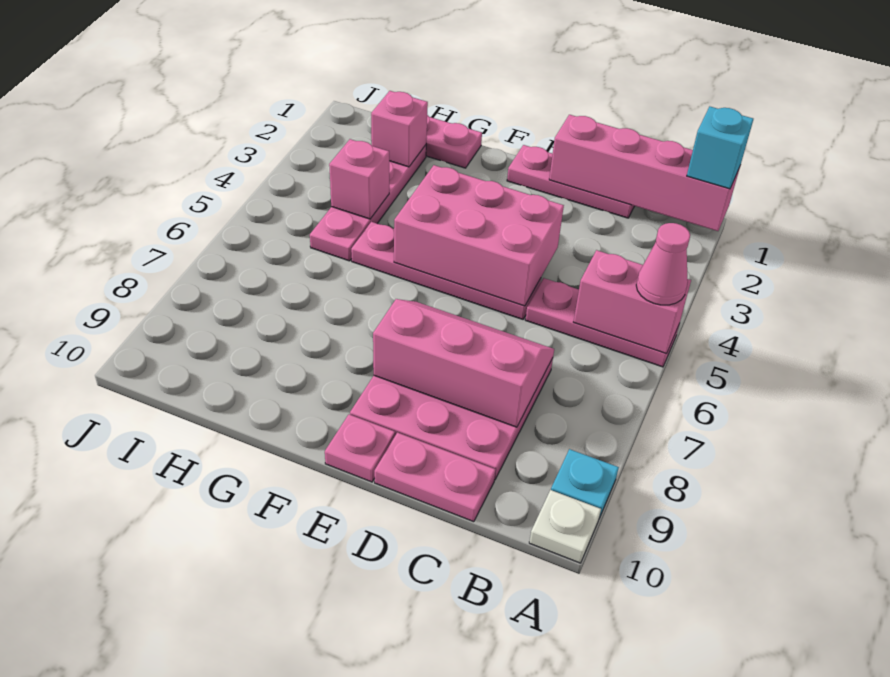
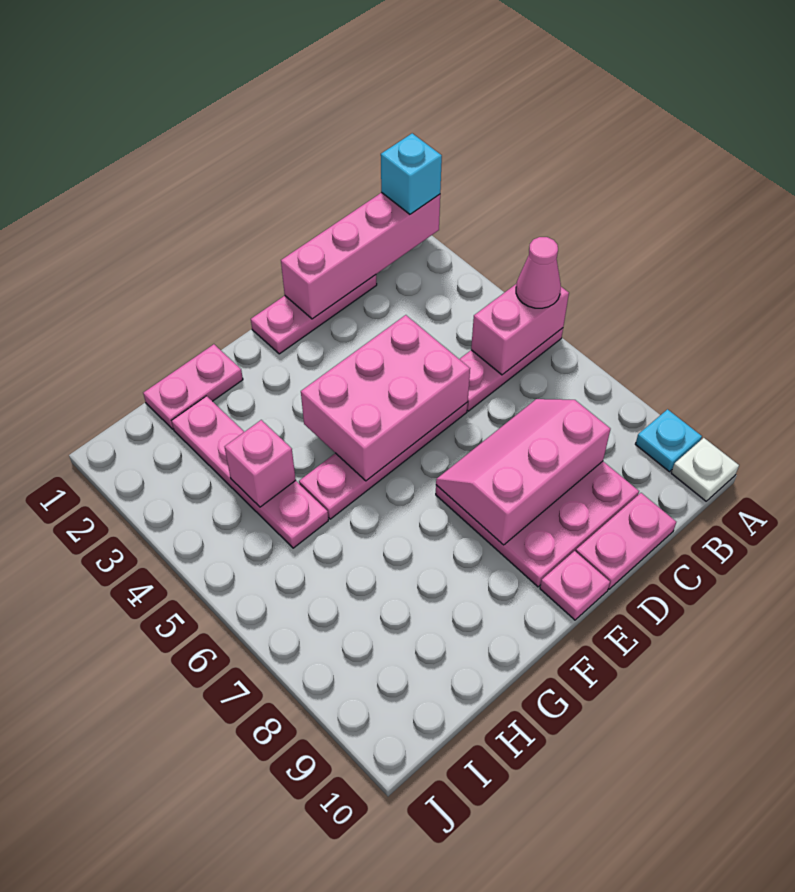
pink 1x1 brick [371,91,428,167] -> none

